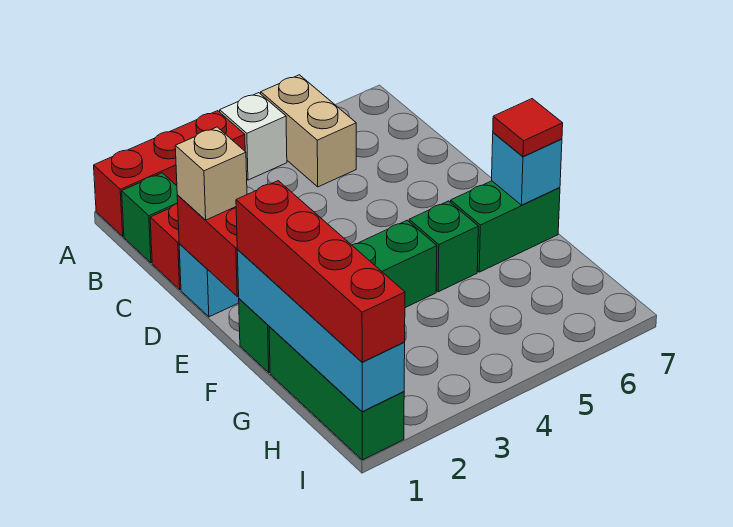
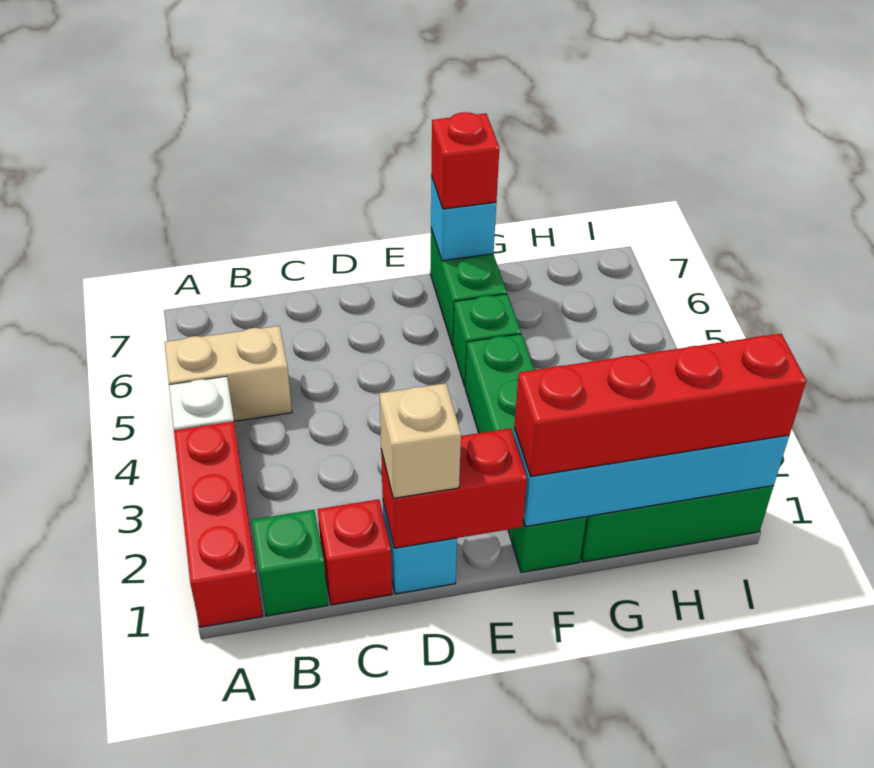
red 1x1 tile [493,99,563,157] -> red 1x1 brick [431,112,500,209]

